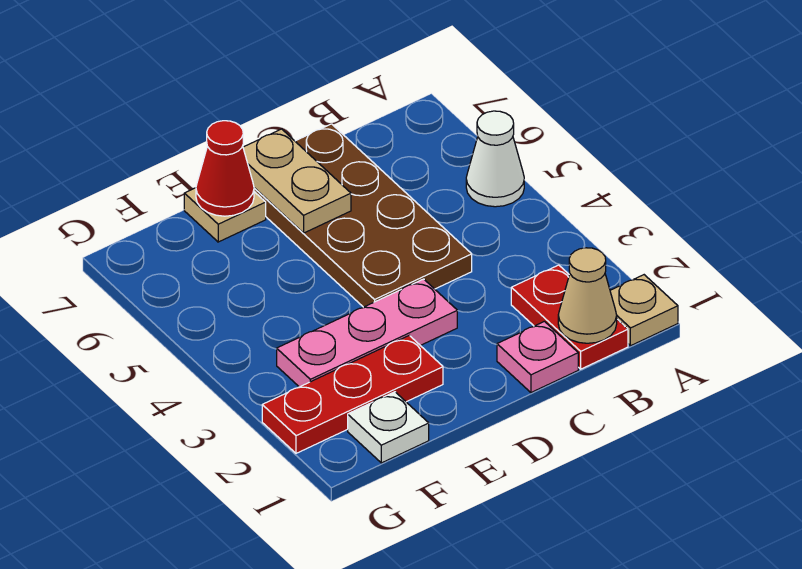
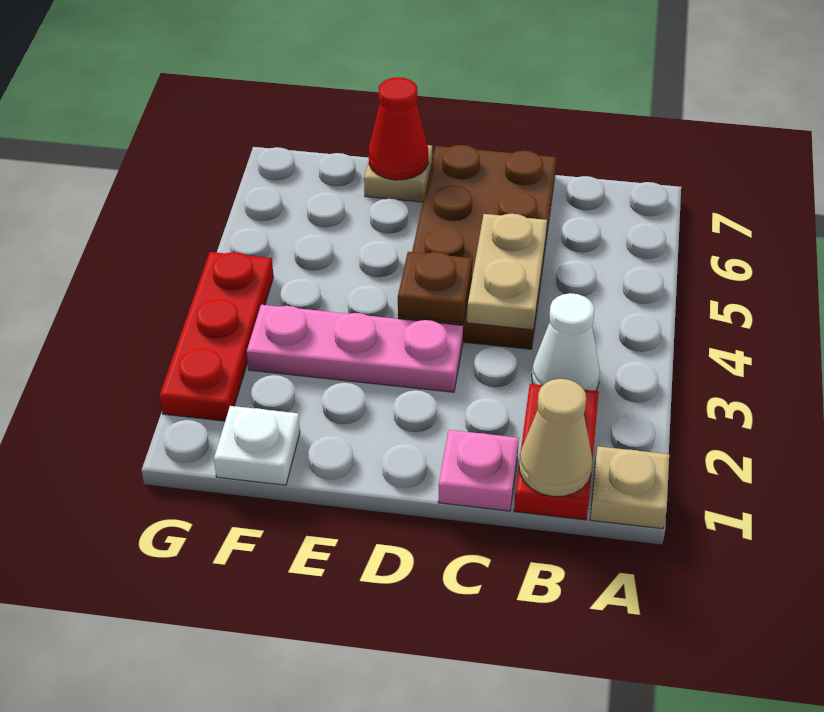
white 1x1 cone [466,111,524,207] -> white 1x1 cone moved to [532,293,600,391]
none -> brown 1x1 plate [398,252,472,323]
tan 1x2 plate [243,129,351,233] -> tan 1x2 plate moved to [467,214,547,330]
red 1x3 plate [262,335,443,453] -> red 1x3 plate turned to [160,252,273,421]

